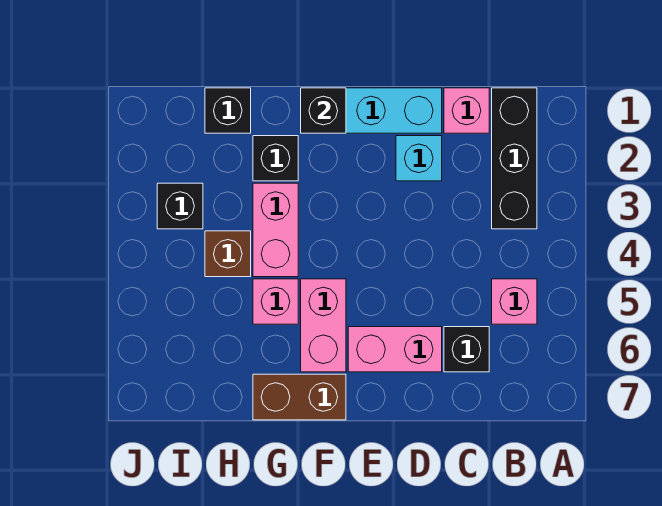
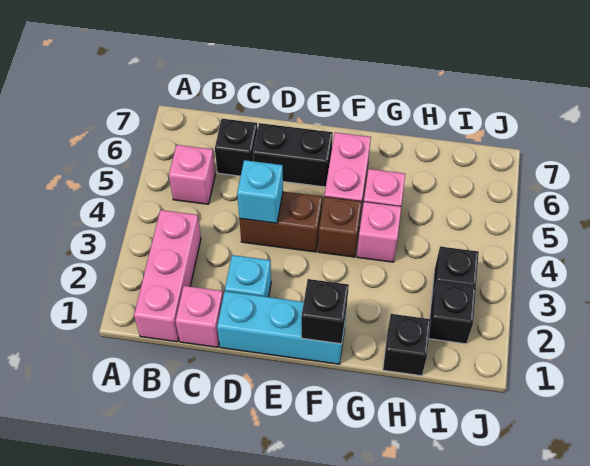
black 1x3 brick [492,88,537,229] -> pink 1x3 brick [134,210,201,342]
none -> cyan 1x1 brick [237,160,283,223]
pink 1x2 brick [348,327,442,372] -> black 1x2 brick [253,123,333,187]
brown 1x2 brick [253,374,346,420] -> brown 1x2 brick moved to [239,191,322,252]
black 1x1 brick [253,136,298,181] -> black 1x1 brick moved to [429,282,476,344]
pink 1x2 brick [253,183,298,277] -> pink 1x1 brick [357,202,401,262]
brown 1x1 brick [205,231,251,277] -> brown 1x1 brick moved to [318,197,362,257]

